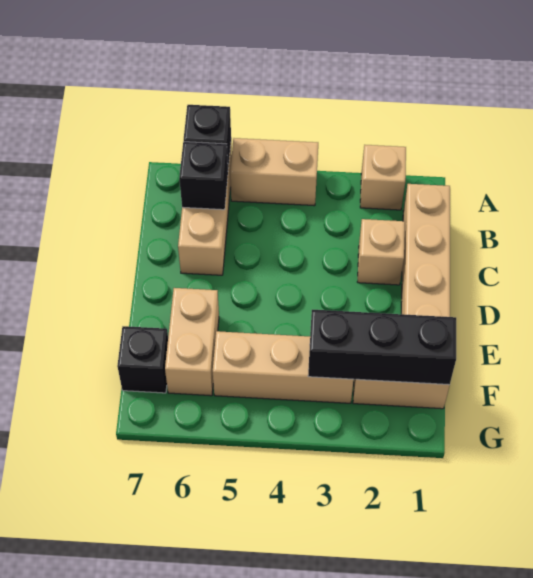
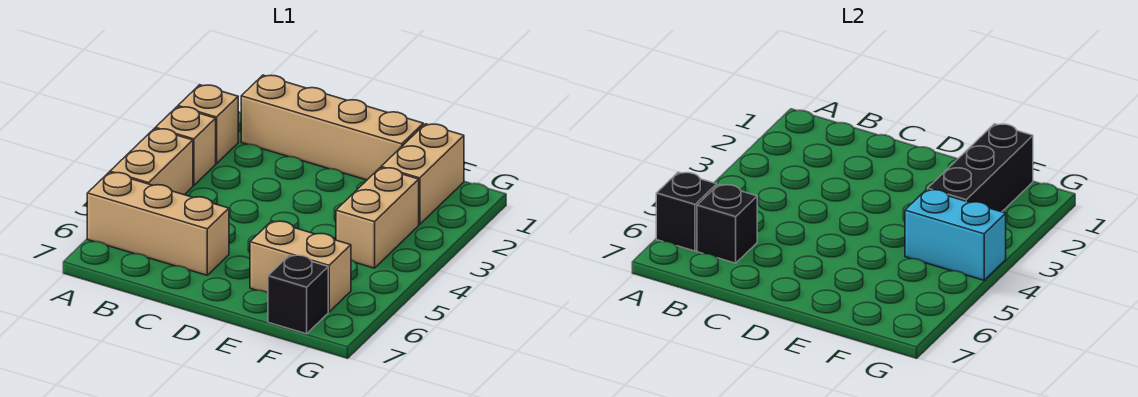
tan 1x1 brick [358,219,405,285] -> tan 1x1 brick moved to [155,107,216,185]
tan 1x3 brick [213,331,354,403] -> tan 1x2 brick [336,168,419,268]
none -> cyan 1x2 brick [905,189,1006,280]

